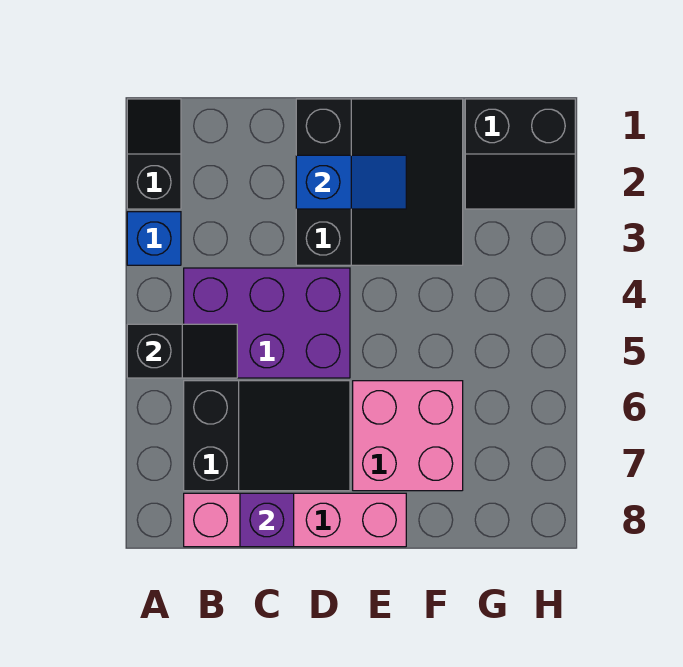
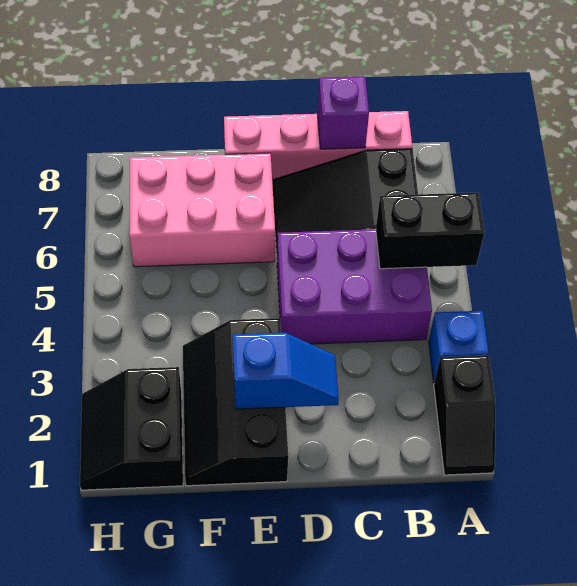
black 1x2 slope [127,324,237,378] -> black 1x2 brick [376,193,484,269]
black 3x3 slope [296,99,463,265] -> black 2x3 slope [183,318,288,486]
blue 1x2 slope [296,155,406,209] -> blue 1x2 slope turned to [233,333,339,409]
pink 2x2 brick [353,381,463,491] -> pink 2x3 brick [129,153,275,267]
black 2x2 slope [465,99,575,209] -> black 2x2 slope turned to [80,367,183,490]

